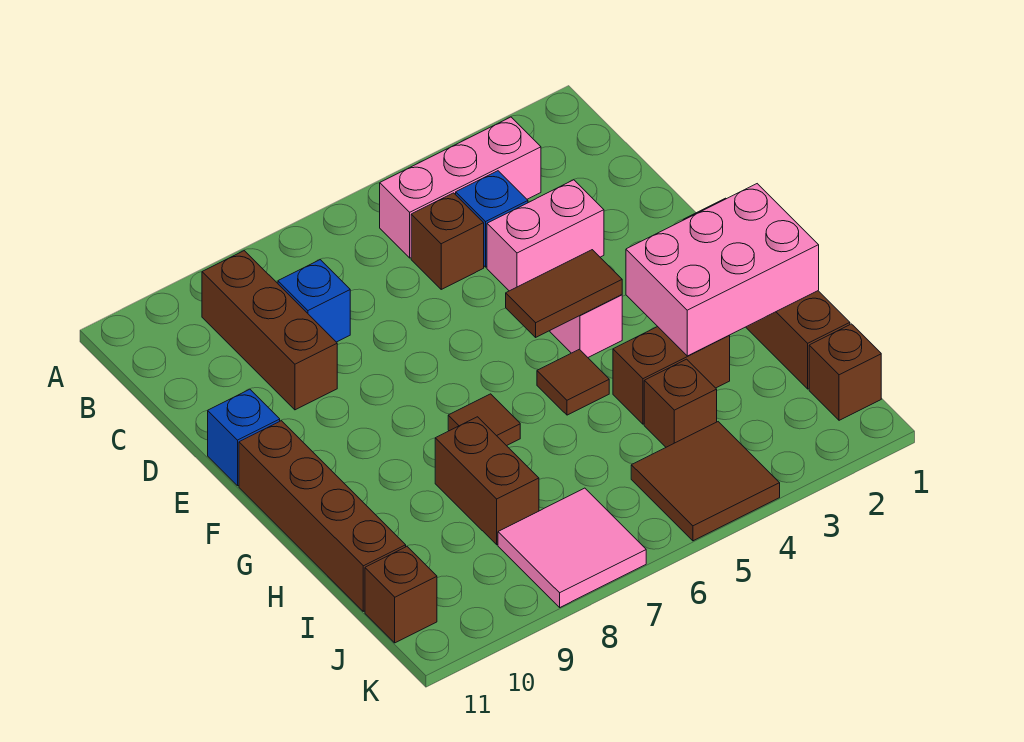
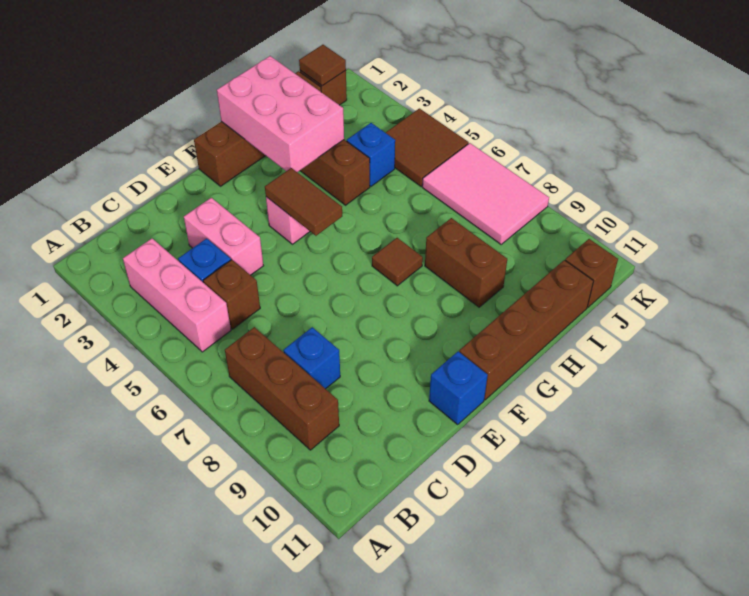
brown 1x3 brick [202,251,337,410] -> brown 1x3 brick turned to [225,327,339,450]
brown 1x1 tile [537,349,609,415] -> brown 1x1 tile moved to [299,45,346,86]
brown 1x2 brick [435,417,539,545] -> brown 1x2 brick turned to [425,218,507,307]
brown 1x1 brick [644,359,717,447] -> blue 1x1 brick [347,123,395,186]
pink 2x2 tile [498,488,646,607] -> pink 2x3 tile [422,143,549,244]

